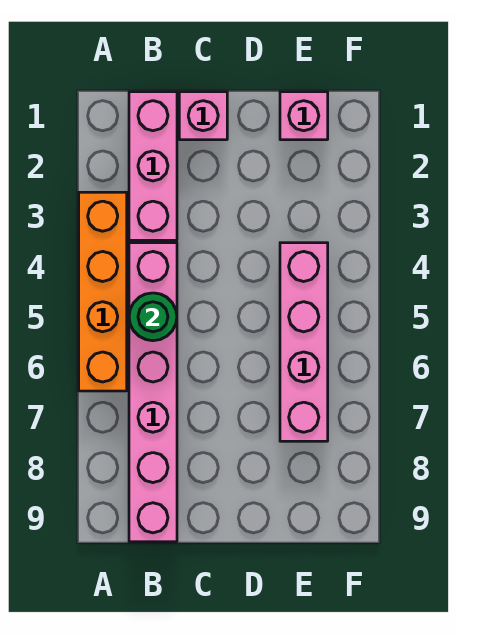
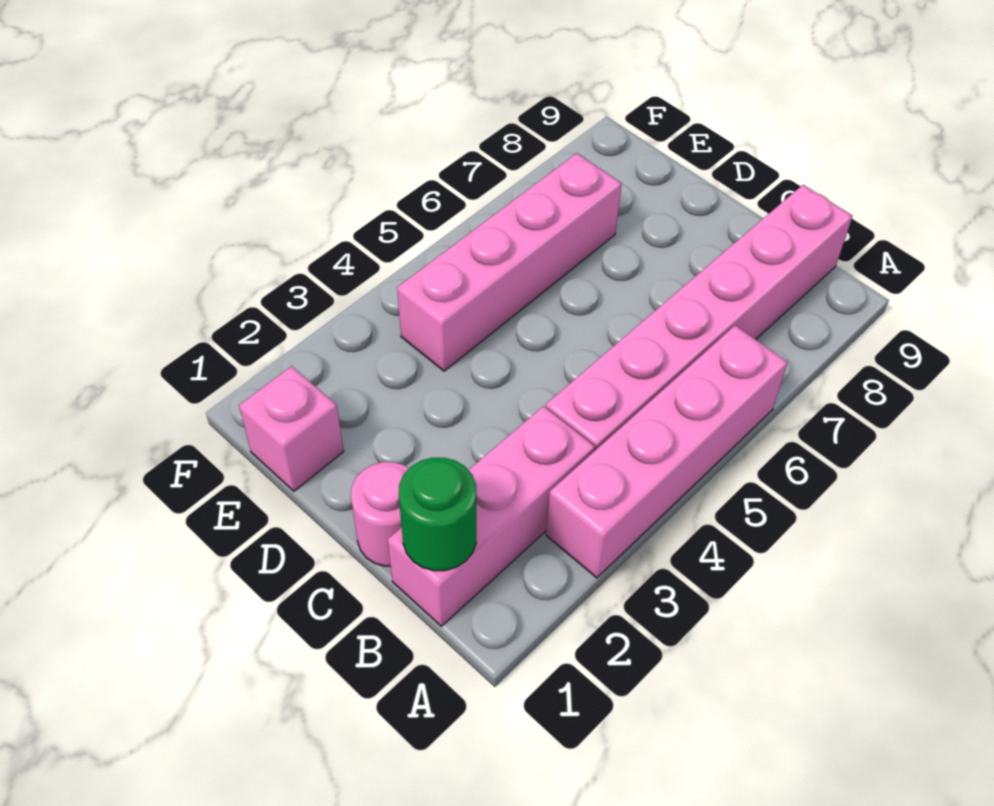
orange 1x4 brick [79,192,127,391] -> pink 1x4 brick [546,326,788,578]
green 1x1 round brick [129,293,177,341] -> green 1x1 round brick moved to [399,458,476,571]
pink 1x1 brick [179,92,227,140] -> pink 1x1 round brick [351,462,409,566]

